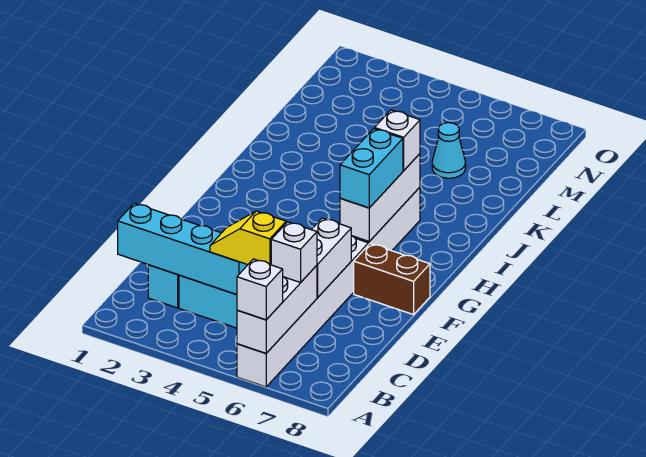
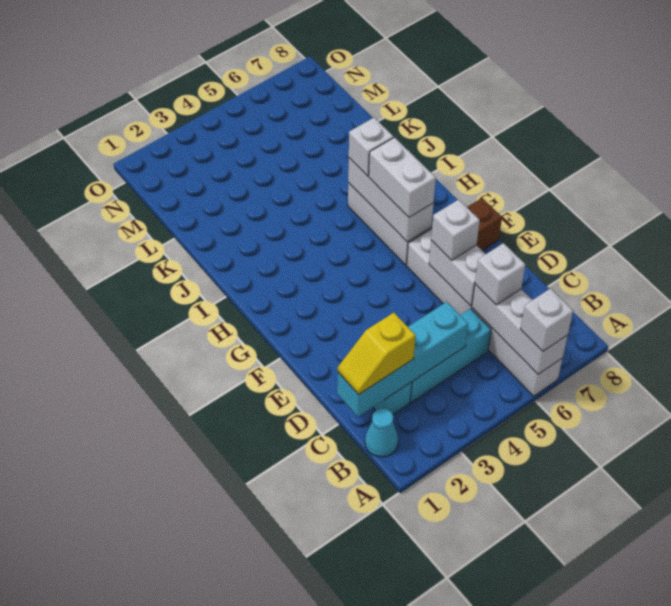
yellow 1x2 slope [210,211,286,265] -> yellow 1x2 slope moved to [338,313,416,395]
none -> white 1x1 brick [431,200,480,260]
cyan 1x2 brick [340,129,403,208] -> white 1x2 brick [369,137,436,217]
cyan 1x1 cone [432,123,466,178] -> cyan 1x1 cone moved to [365,408,398,457]

